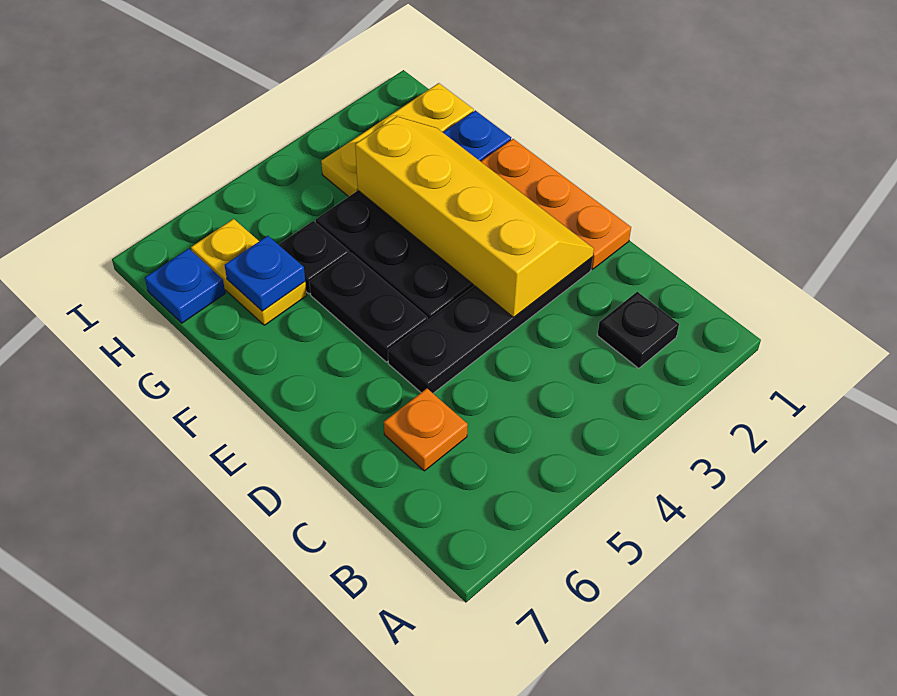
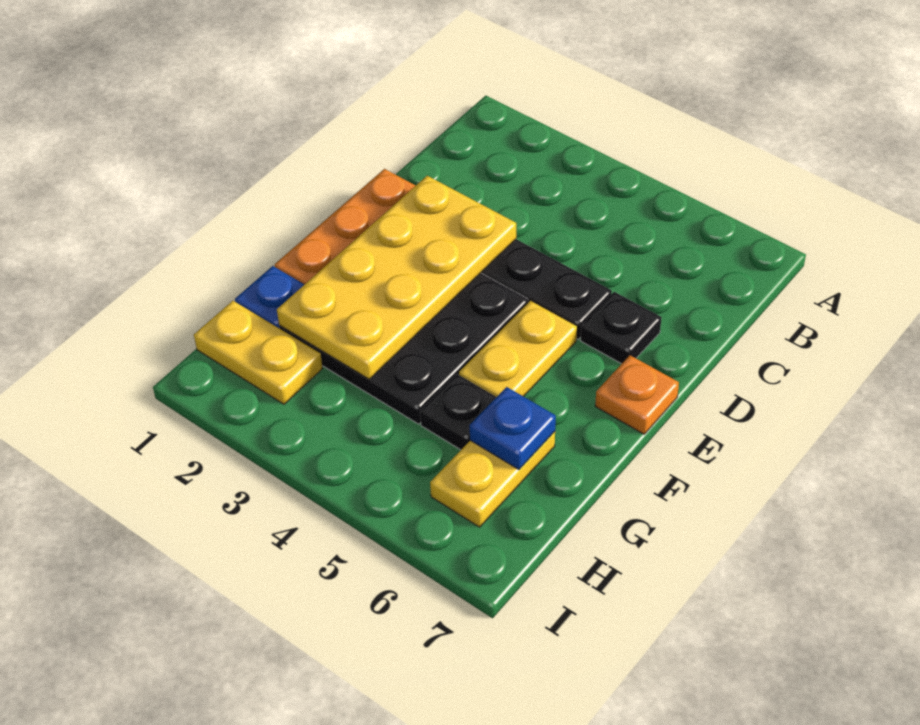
black 1x1 plate [597,292,679,368] -> black 1x1 plate moved to [580,292,662,364]
orange 1x1 plate [384,389,468,471] -> orange 1x1 plate moved to [595,355,679,434]
yellow 2x4 slope [355,116,594,317] -> yellow 2x4 plate [277,176,516,379]
black 1x2 plate [309,253,428,362] -> yellow 1x2 plate [459,301,577,397]
yellow 1x3 plate [321,83,474,197] -> yellow 1x2 plate [194,301,322,404]
blue 1x1 plate [145,249,225,323] -> none

